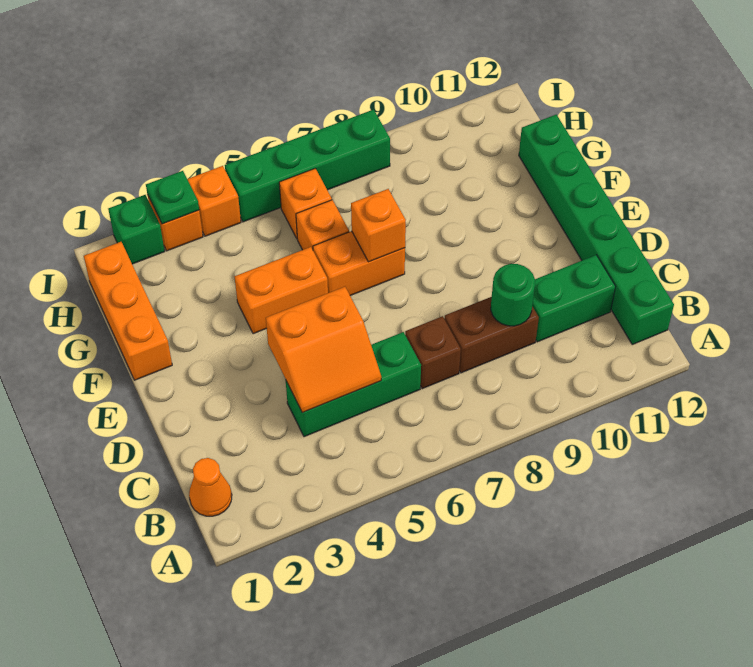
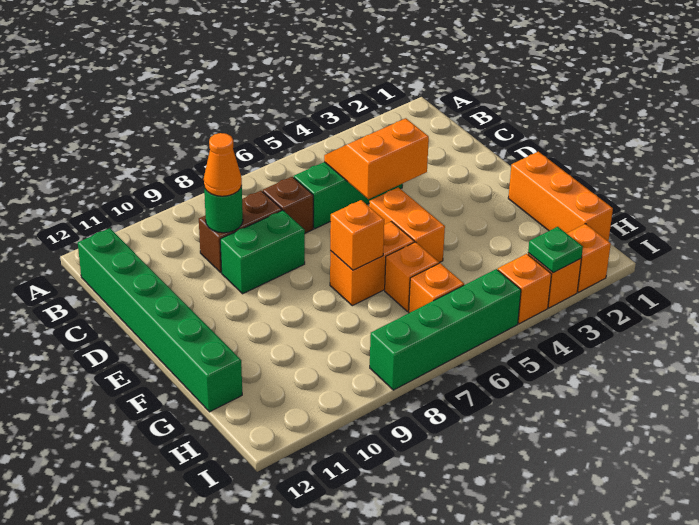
orange 1x1 cone [189,458,232,516] -> orange 1x1 cone moved to [204,133,242,196]
green 1x2 brick [532,255,615,342] -> green 1x2 brick moved to [220,210,305,294]
orange 1x2 brick [235,247,328,334] -> orange 1x2 brick turned to [369,187,445,263]
green 1x1 brick [108,195,165,264] -> orange 1x1 brick [567,224,611,292]

